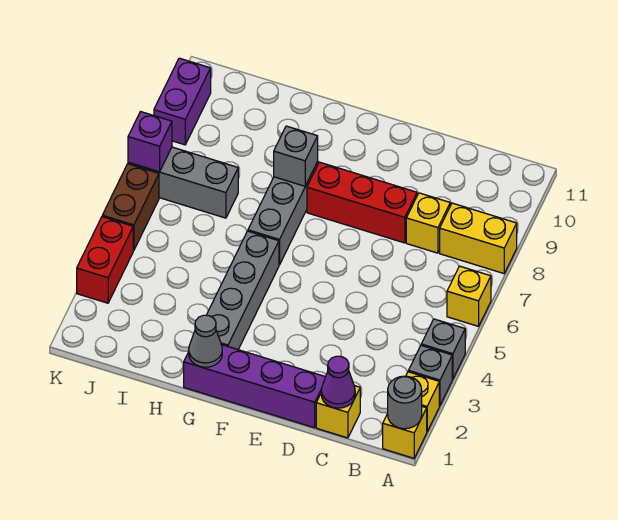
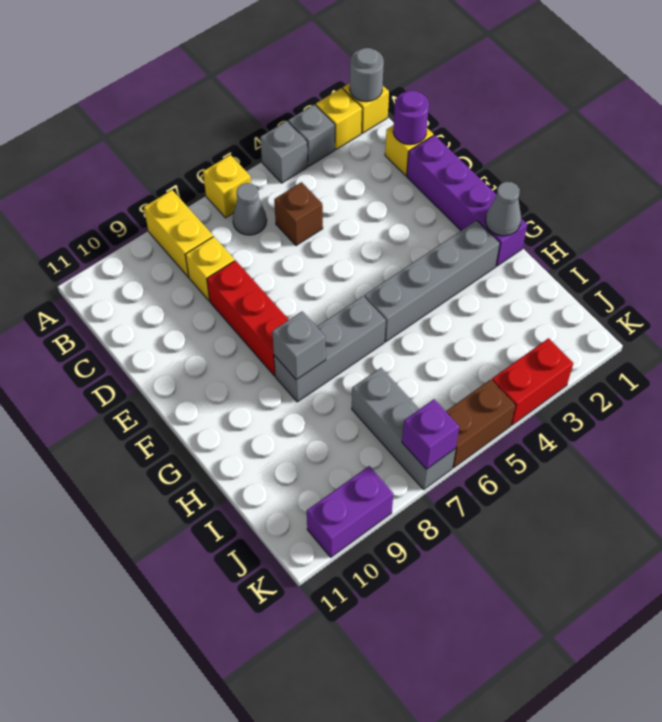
none -> grey 1x1 cone [233,183,267,235]
purple 1x1 cone [321,356,355,408] -> purple 1x1 round brick [393,91,429,144]
none -> brown 1x1 brick [274,182,323,246]

